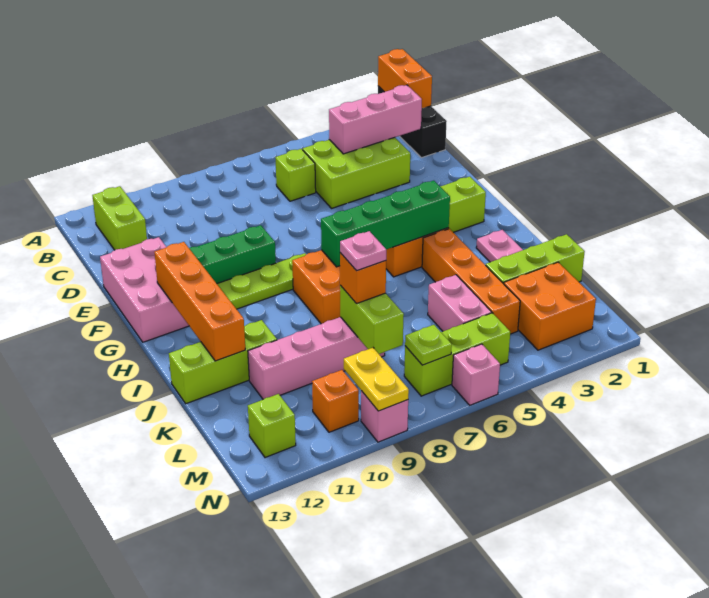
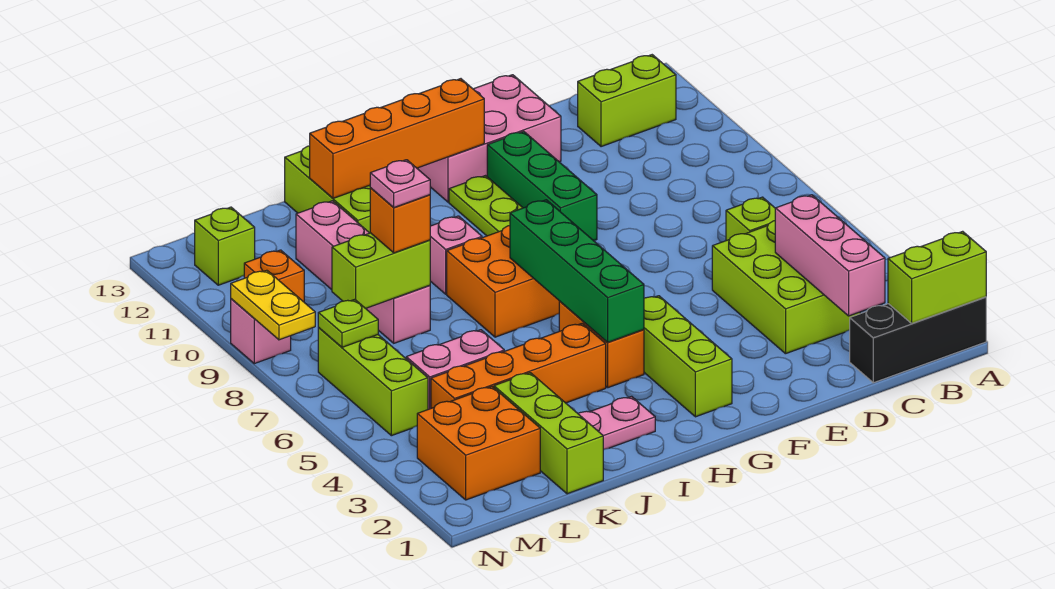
orange 1x2 brick [378,49,432,108] -> lime 1x2 brick [888,231,986,323]
yellow 1x2 plate [344,348,409,411] -> yellow 1x2 plate turned to [231,270,315,340]
pink 1x1 brick [452,344,500,405] -> pink 1x1 brick moved to [430,216,482,294]

